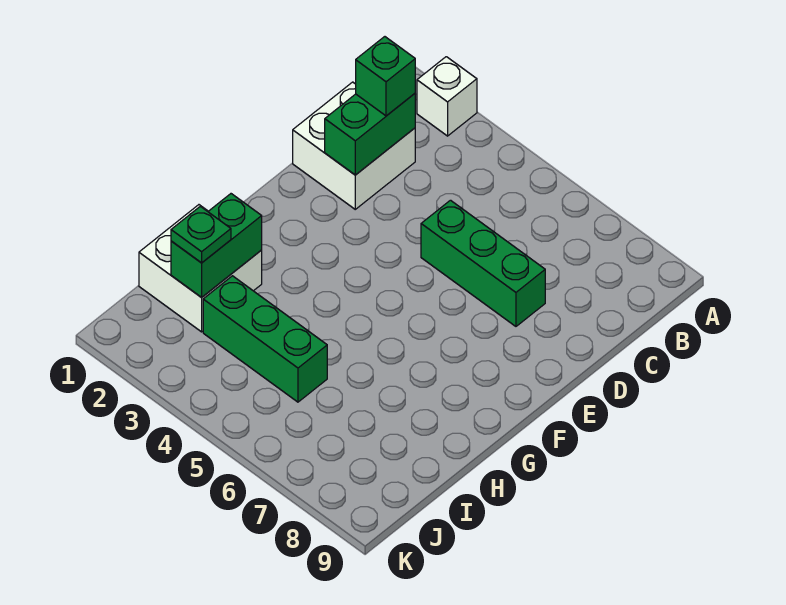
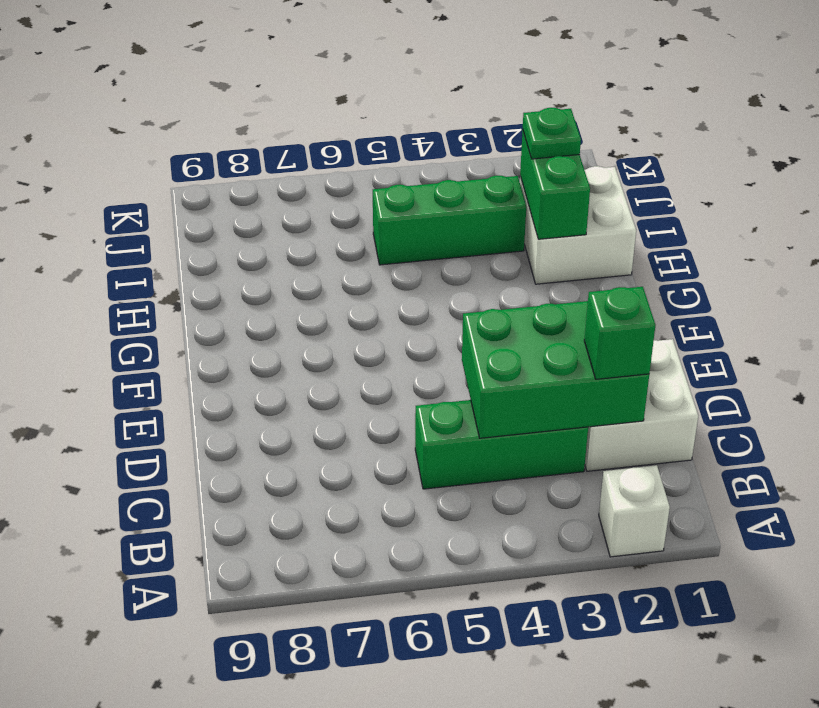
green 1x2 brick [325,93,415,175] -> green 2x3 brick [462,301,649,438]
green 1x3 brick [421,200,545,326] -> green 1x3 brick moved to [415,400,588,489]

